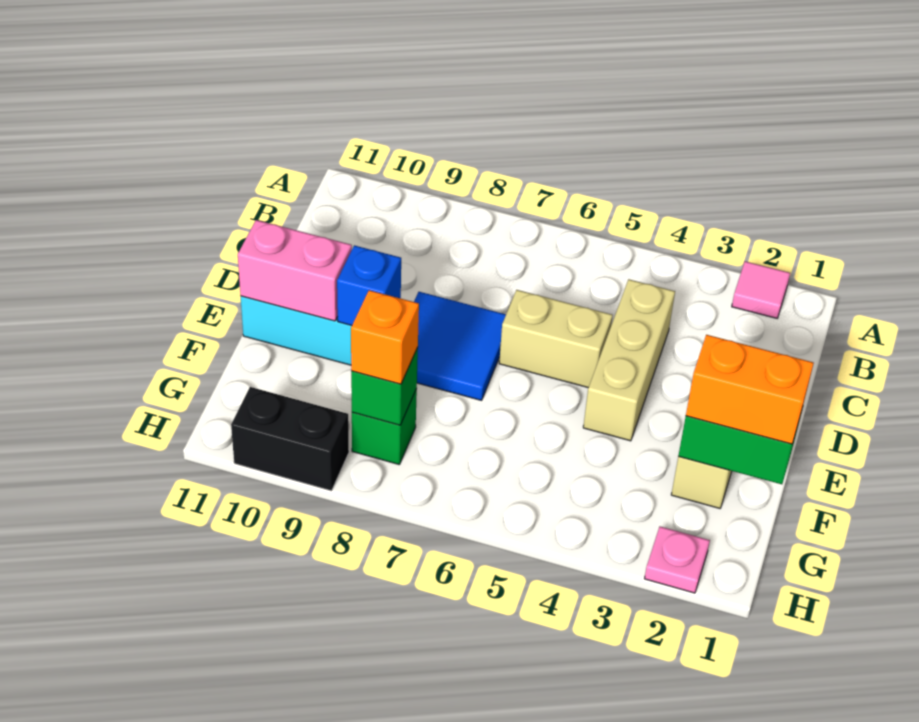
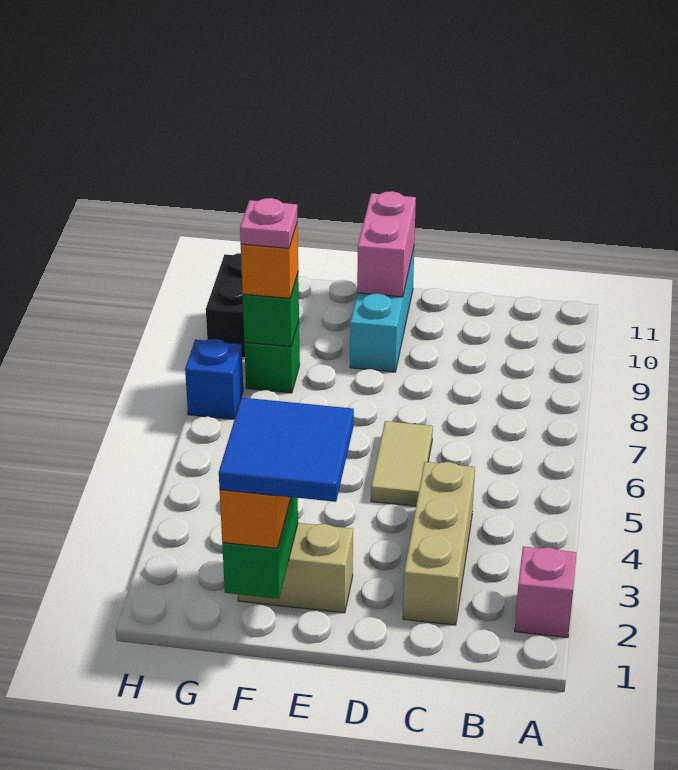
pink 1x1 tile [732,261,790,318] -> pink 1x1 brick [515,547,576,638]
tan 1x3 brick [583,279,675,441] -> tan 1x3 brick turned to [403,462,475,625]
tan 1x2 brick [499,290,613,388] -> tan 1x2 tile [371,421,433,506]
blue 2x2 tile [414,292,506,400] -> blue 2x2 tile moved to [219,398,354,502]
blue 1x1 brick [337,245,401,325] -> blue 1x1 brick moved to [185,339,243,419]
pink 1x1 plate [644,527,710,593] -> pink 1x1 plate moved to [240,198,297,248]

